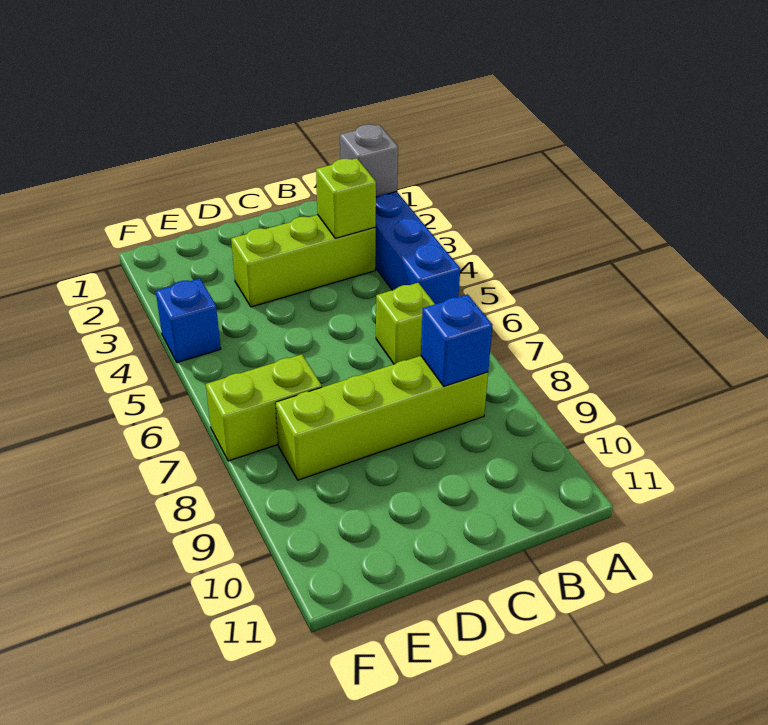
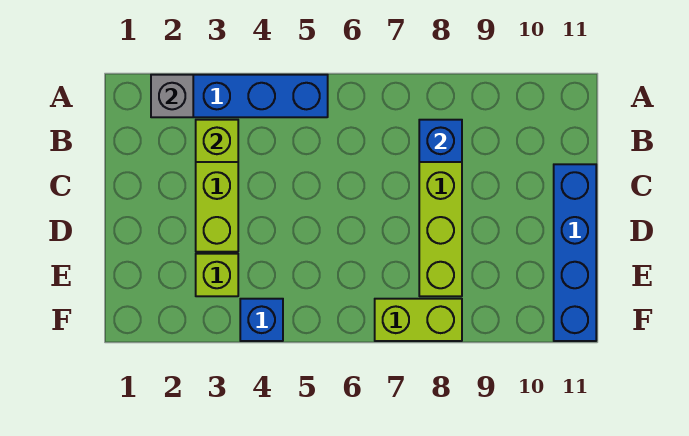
lime 1x1 brick [376,283,435,364] -> lime 1x1 brick moved to [196,254,238,296]
none -> blue 1x4 brick [554,164,596,341]
lime 1x2 brick [206,354,322,461] -> lime 1x2 brick turned to [375,299,462,341]

